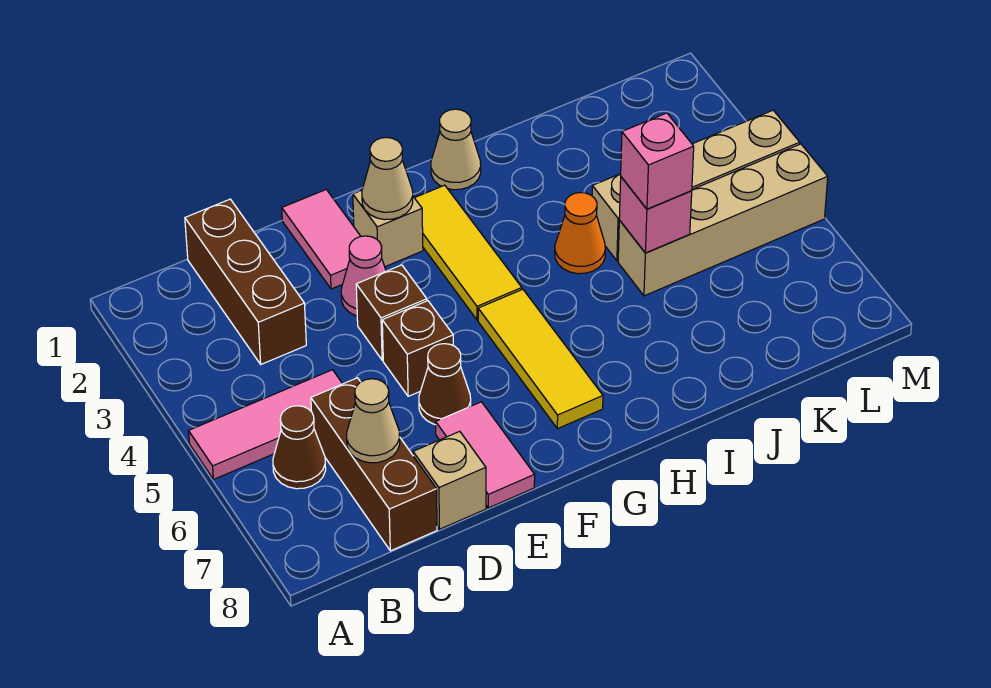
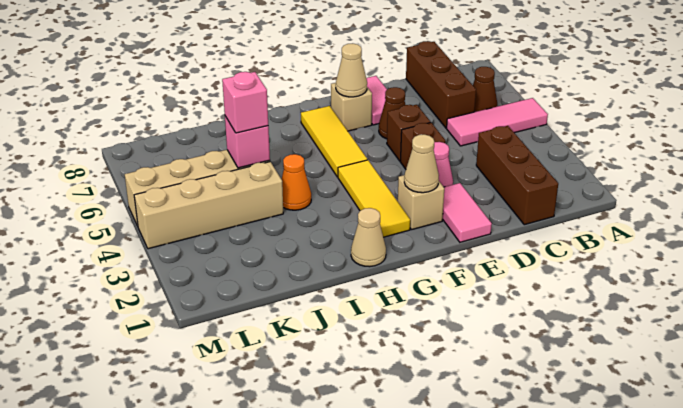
tan 1x1 cone [347,379,400,463] -> tan 1x1 cone moved to [336,44,367,97]
tan 1x1 brick [413,431,486,529] -> tan 1x1 brick moved to [331,83,372,131]

